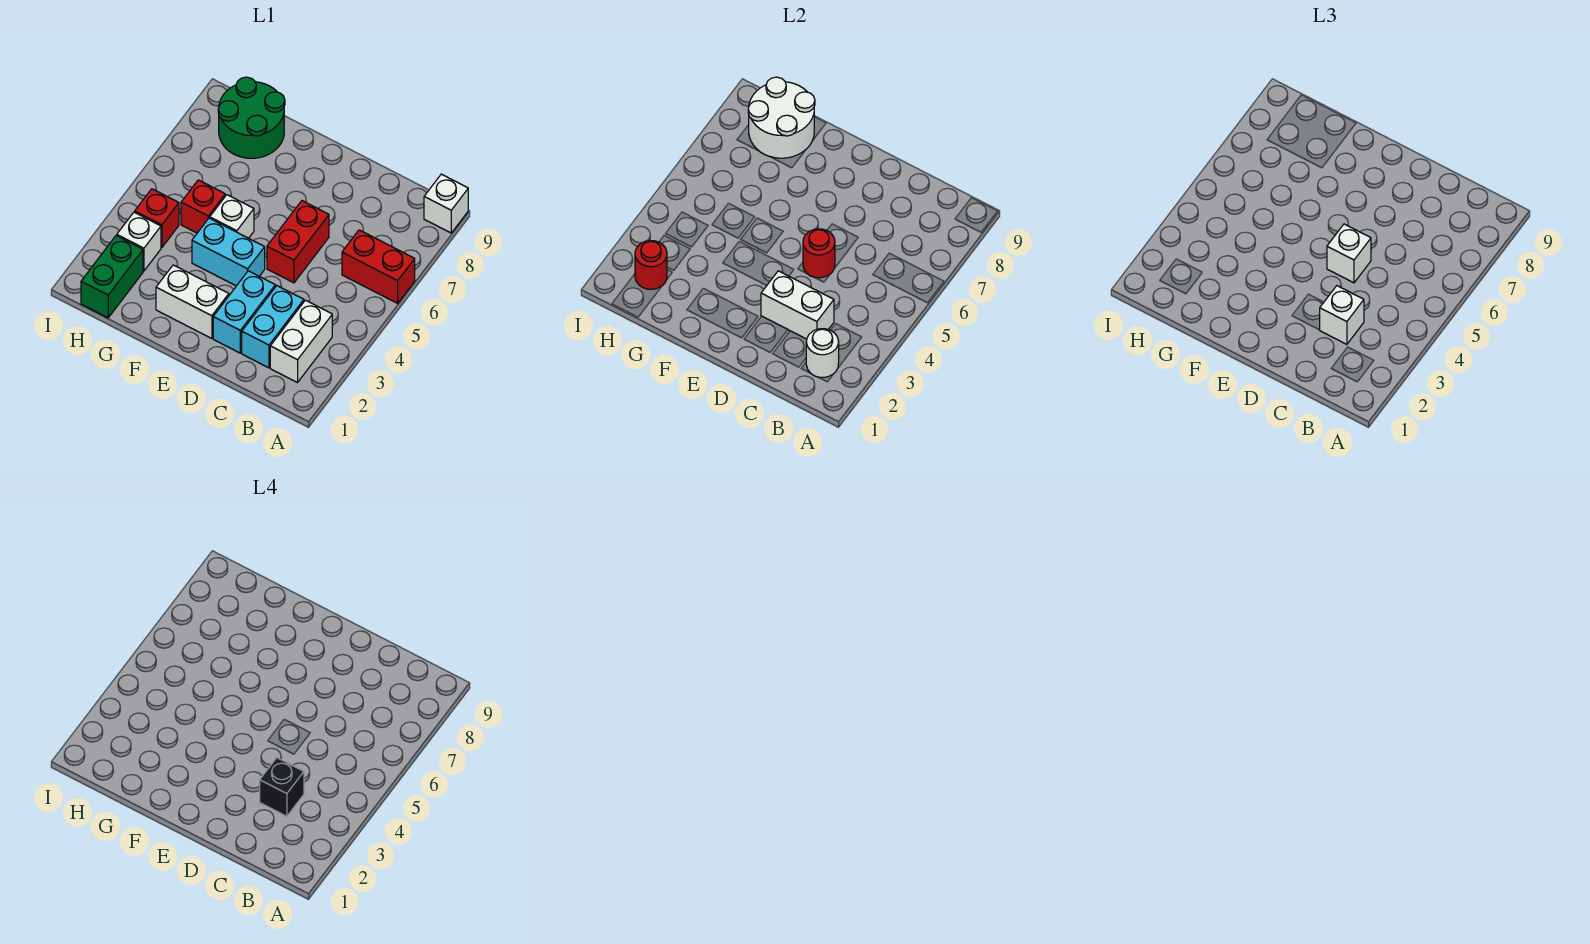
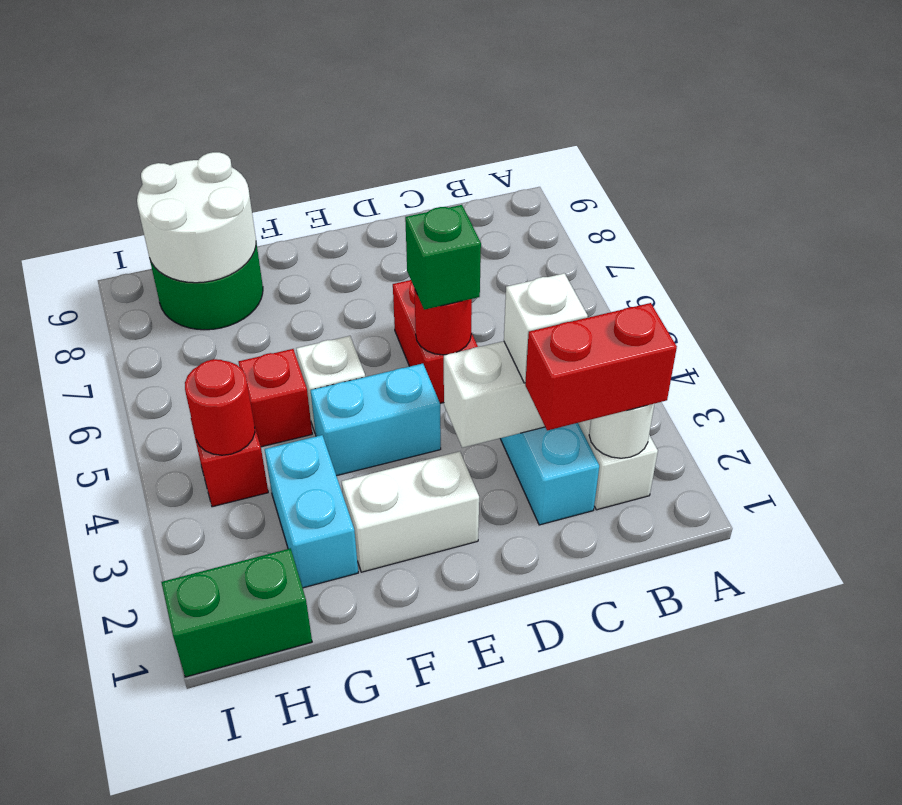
red 1x2 brick [342,230,415,303] -> red 1x2 brick moved to [525,303,677,430]
white 1x1 brick [424,174,468,233] -> none
black 1x1 brick [260,758,304,816] -> none
cyan 1x2 brick [213,271,275,353] -> cyan 1x2 brick moved to [265,435,358,588]
white 1x1 brick [1327,224,1371,283] -> green 1x1 brick [405,205,481,310]
green 1x2 brick [81,236,143,318] -> green 1x2 brick turned to [161,548,312,677]
red 1x1 round brick [635,241,667,289] -> red 1x1 round brick moved to [185,359,255,455]
white 1x1 brick [117,212,161,271] -> none

